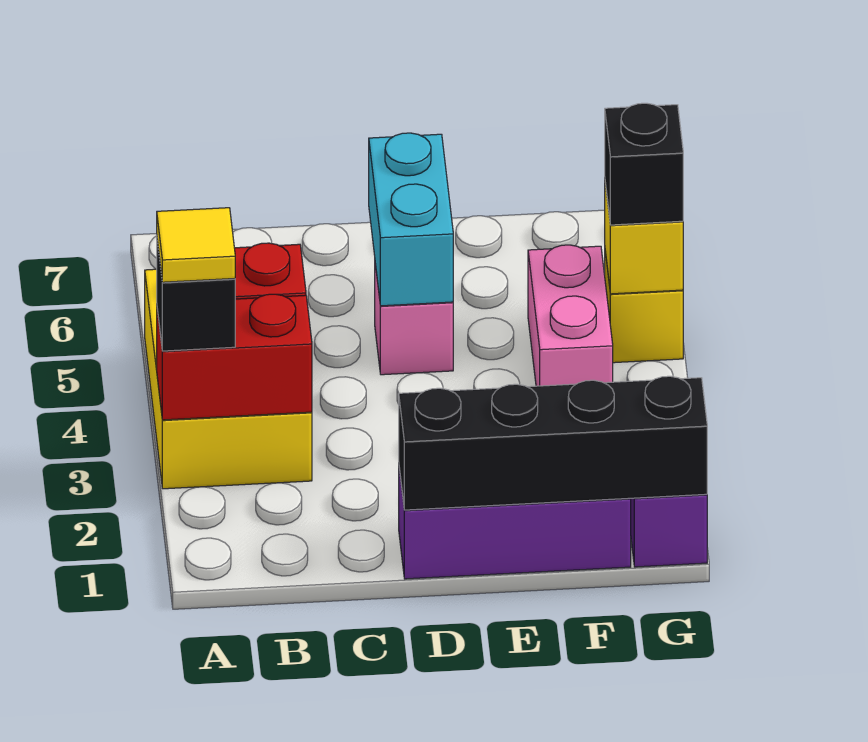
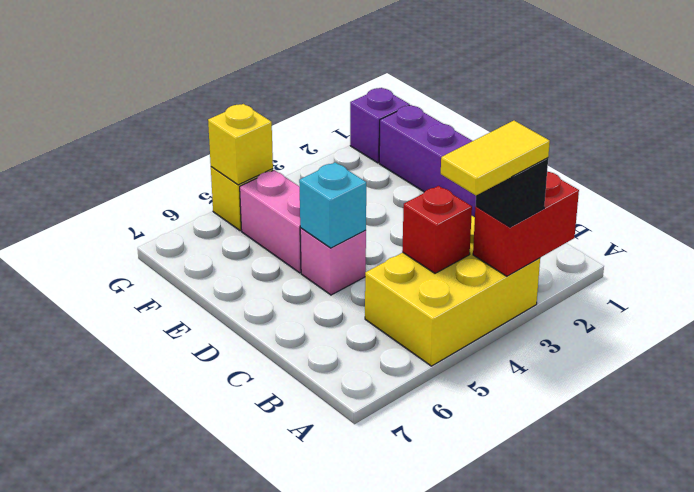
red 1x2 brick [157,294,312,420] -> red 1x2 brick turned to [473,172,579,276]
yellow 1x1 tile [157,208,235,282] -> yellow 1x2 tile [441,121,550,195]
black 1x4 brick [399,376,707,510] -> none
cyan 1x2 brick [369,133,453,306] -> cyan 1x1 brick [299,162,366,248]
pink 1x2 brick [528,245,613,386] -> pink 1x2 brick turned to [240,170,301,273]
black 1x1 brick [605,103,683,225] -> none

